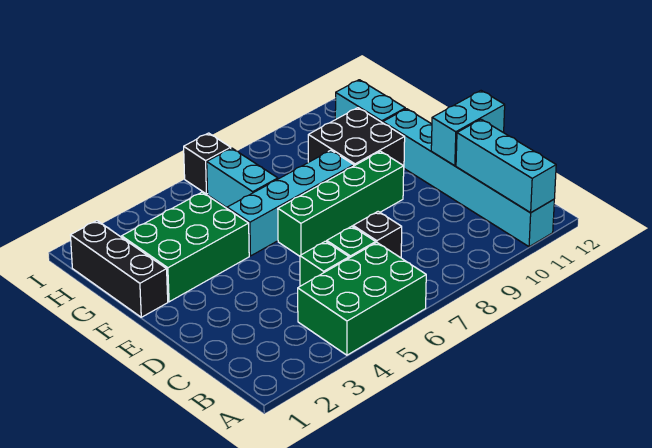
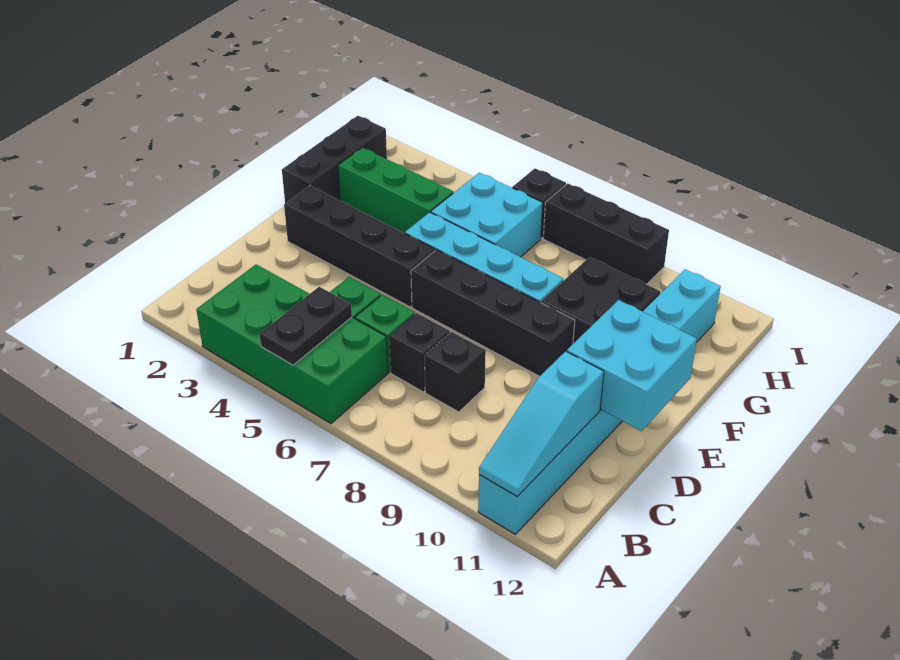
green 2x3 brick [298,242,426,355] -> green 2x4 brick [196,264,388,424]
none -> black 1x2 plate [260,287,352,365]
cyan 1x3 brick [456,119,556,212] -> cyan 1x3 slope [479,351,604,496]
none -> black 1x1 brick [425,332,486,412]
cyan 1x2 brick [431,91,505,166] -> cyan 2x2 brick [567,300,697,431]
none -> black 1x4 brick [284,186,435,307]
green 1x4 brick [278,151,404,256] -> black 1x4 brick [411,250,575,377]
green 2x3 brick [122,192,249,302] -> green 1x3 brick [338,147,453,233]
cyan 1x2 brick [207,148,278,208] -> cyan 2x2 brick [431,173,543,257]
none -> black 1x3 brick [543,183,669,284]

